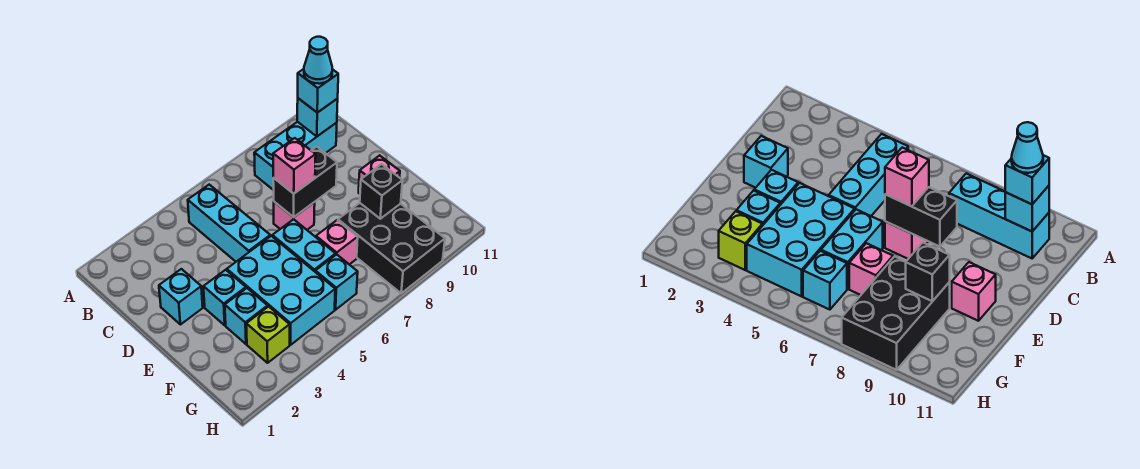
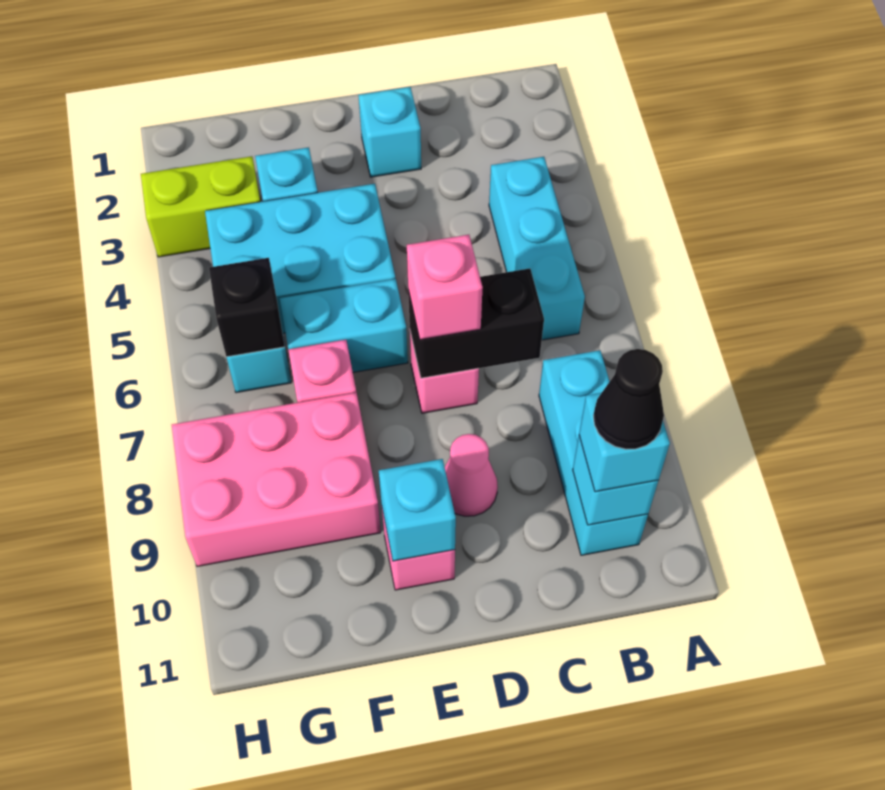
cyan 1x3 brick [188,185,270,262] -> cyan 1x3 brick turned to [489,157,585,340]
cyan 1x1 cone [304,37,332,84] -> black 1x1 cone [593,349,664,449]
black 1x2 brick [273,147,337,217] -> black 1x2 brick turned to [408,268,544,378]
none -> pink 1x1 cone [445,434,498,516]
cyan 1x1 brick [203,270,246,325] -> cyan 1x1 brick moved to [379,459,456,561]
black 2x3 brick [338,203,445,293] -> pink 2x3 brick [172,392,381,566]
black 1x1 brick [360,164,403,219] -> black 1x1 brick moved to [209,258,285,357]
lime 1x1 brick [246,306,290,363] -> lime 1x2 brick [141,156,261,257]

